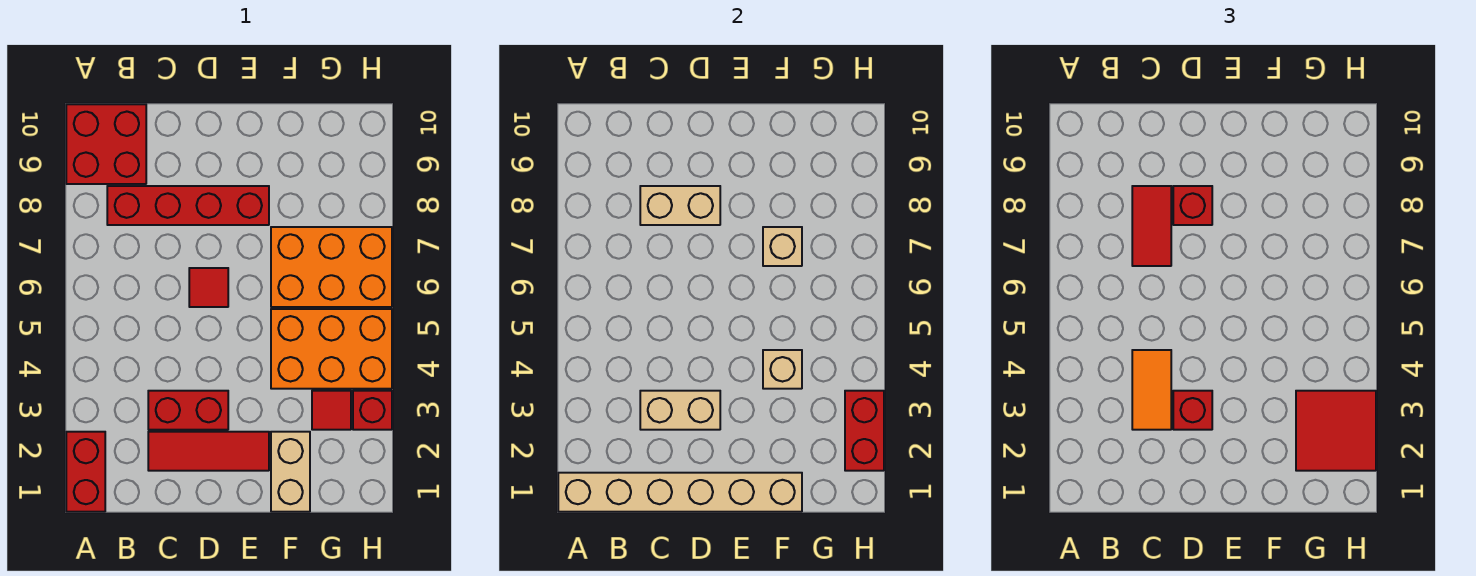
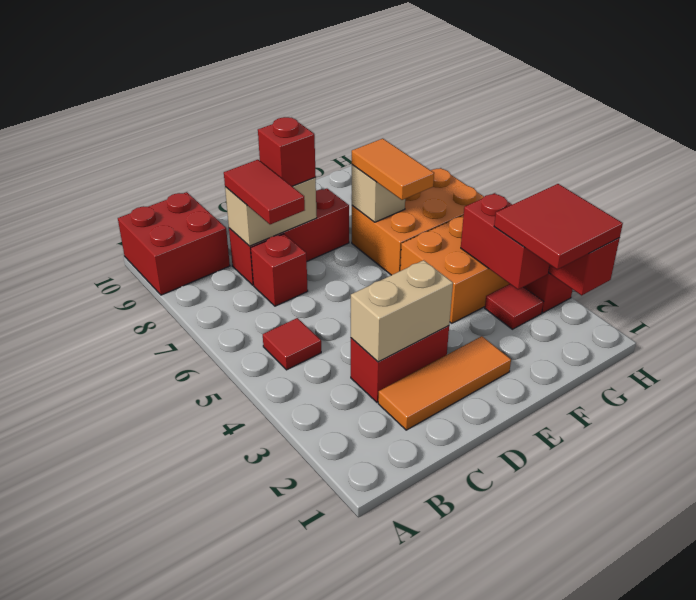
red 1x2 brick [66,432,105,512] -> red 1x2 brick moved to [461,193,550,289]
tan 1x6 brick [558,473,802,512] -> none
red 1x4 brick [107,186,269,225] -> red 1x3 brick [229,189,349,285]
red 1x3 tile [148,432,269,471] -> orange 1x3 tile [378,336,511,430]
orange 1x2 tile [1132,350,1171,430] -> orange 1x2 tile moved to [352,139,434,200]
red 1x1 brick [1173,391,1212,430] -> red 1x1 brick moved to [251,234,308,306]
red 1x1 tile [189,268,228,307] -> red 1x1 tile moved to [263,318,321,370]
tan 1x2 brick [271,432,310,512] -> none
tan 1x1 brick [763,350,802,389] -> none

